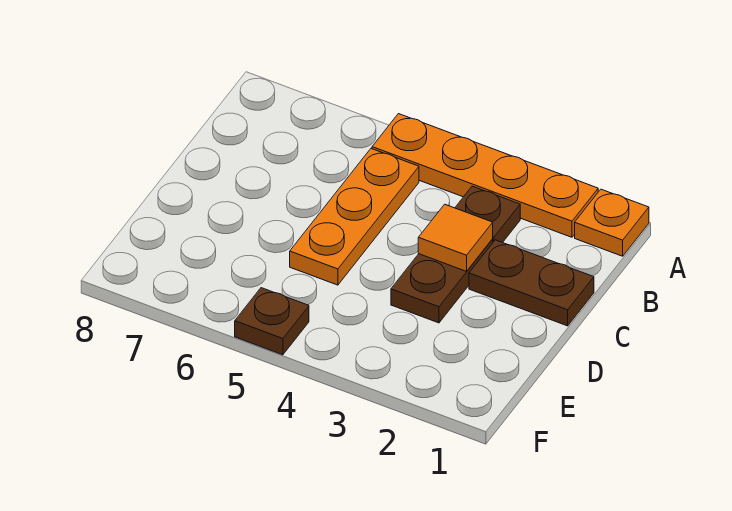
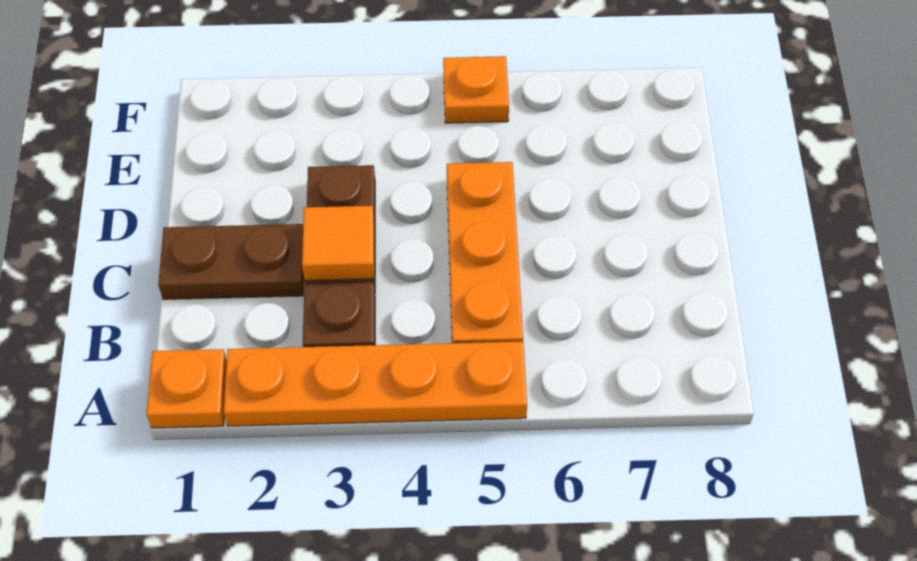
brown 1x1 plate [235,288,309,355] -> orange 1x1 plate [443,56,509,123]

